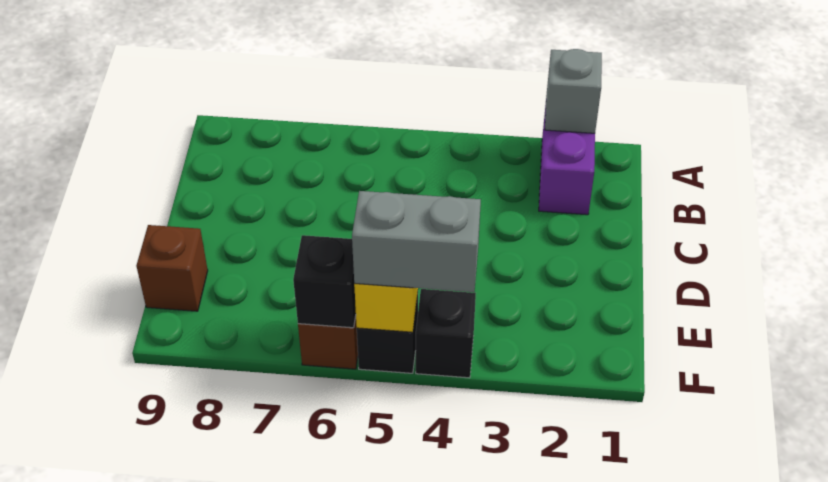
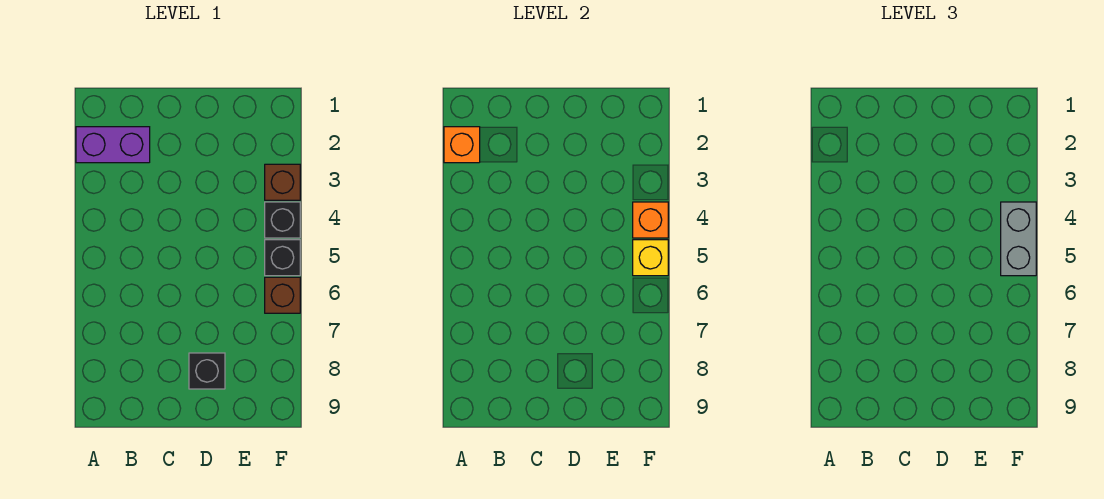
grey 1x1 brick [545,49,602,133] -> orange 1x1 brick [444,127,480,163]
brown 1x1 brick [136,225,208,311] -> brown 1x1 brick moved to [265,164,300,200]
none -> orange 1x1 brick [633,202,668,238]
black 1x1 brick [293,235,356,328] -> black 1x1 brick moved to [189,353,225,389]

